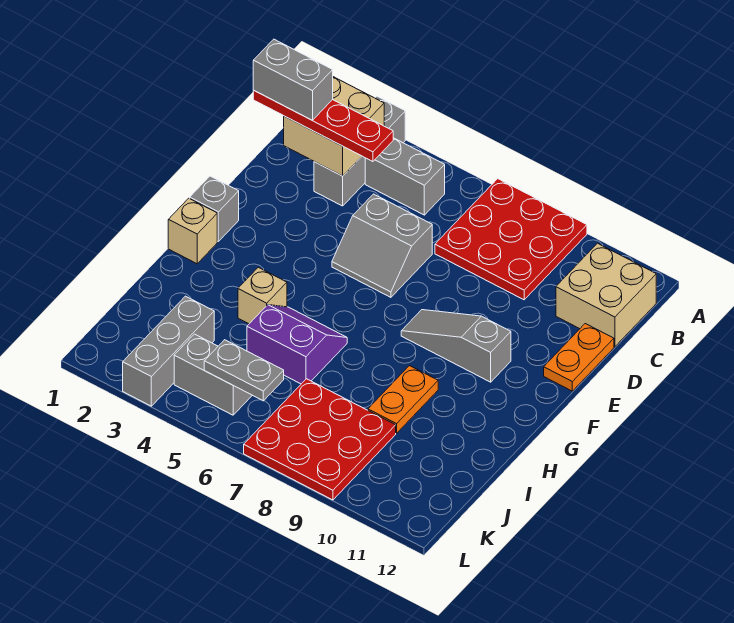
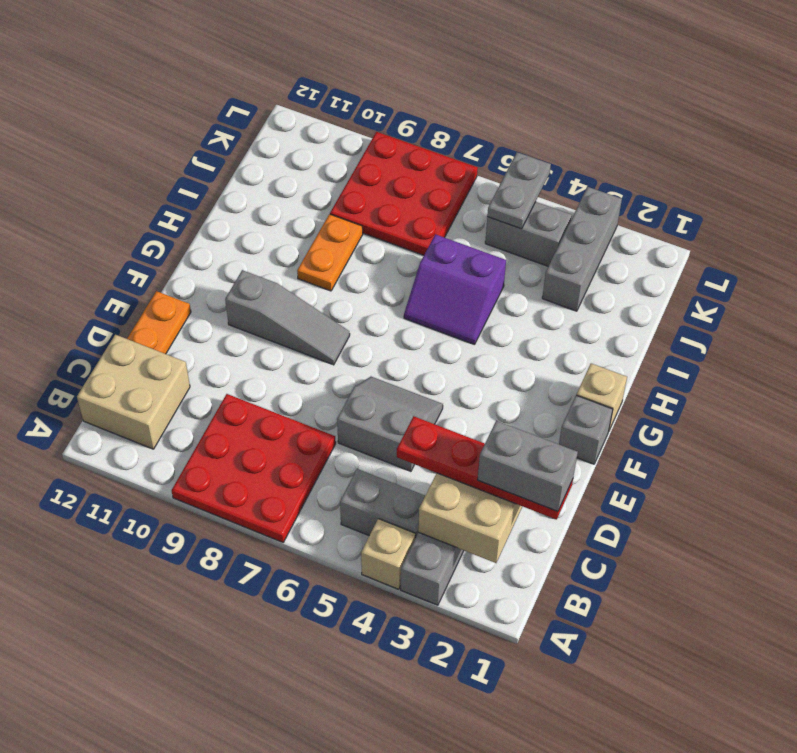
tan 1x1 brick [238,267,287,324] -> tan 1x1 brick moved to [361,519,416,589]
grey 1x2 plate [204,340,284,401] -> grey 1x2 plate turned to [487,152,551,229]

